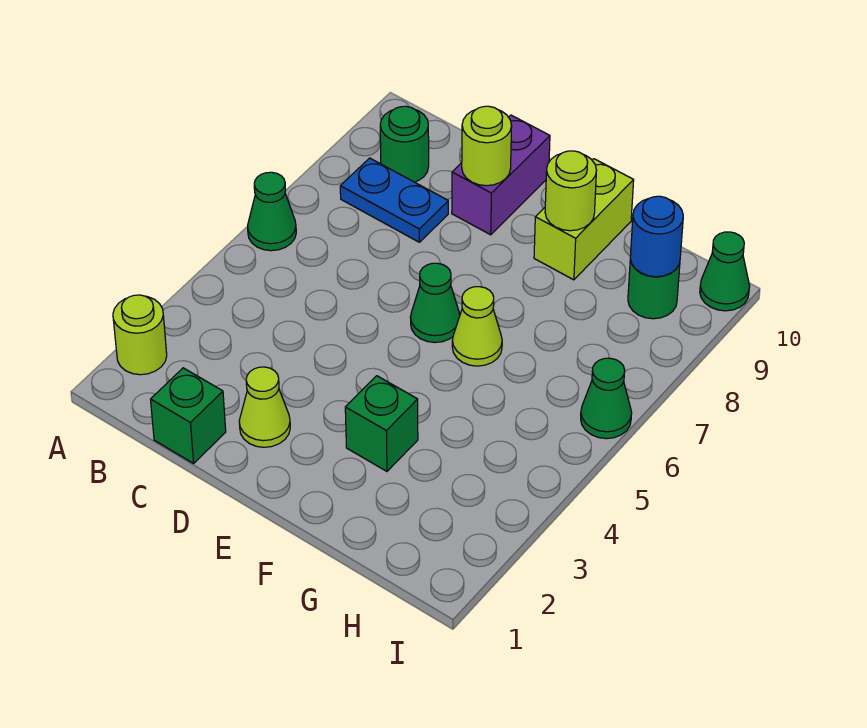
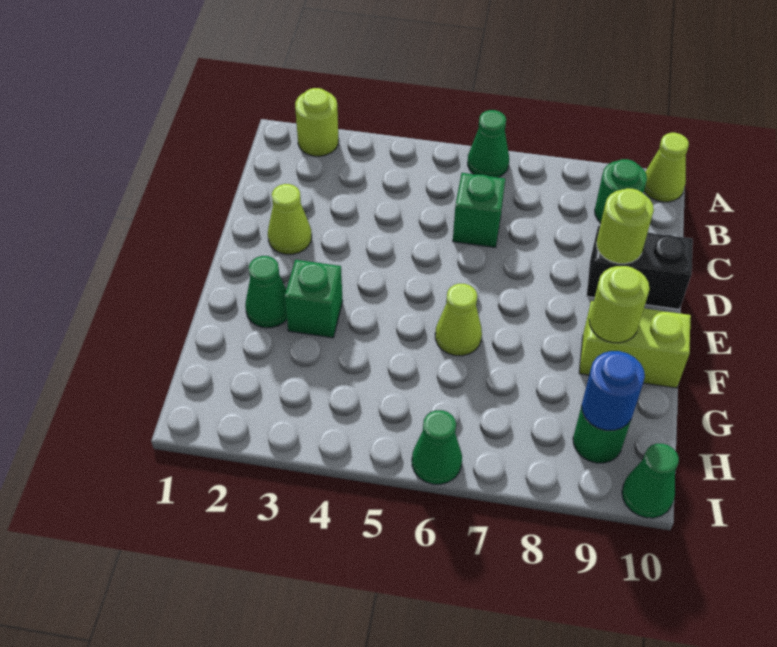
none -> lime 1x1 cone [644,133,689,202]
blue 1x2 plate [340,158,448,242] -> none
green 1x1 brick [151,368,226,463] -> green 1x1 brick moved to [453,173,505,248]
purple 1x2 brick [452,115,550,235] -> black 1x2 brick [587,226,693,309]
green 1x1 cone [410,263,460,342] -> green 1x1 cone moved to [245,256,287,328]

